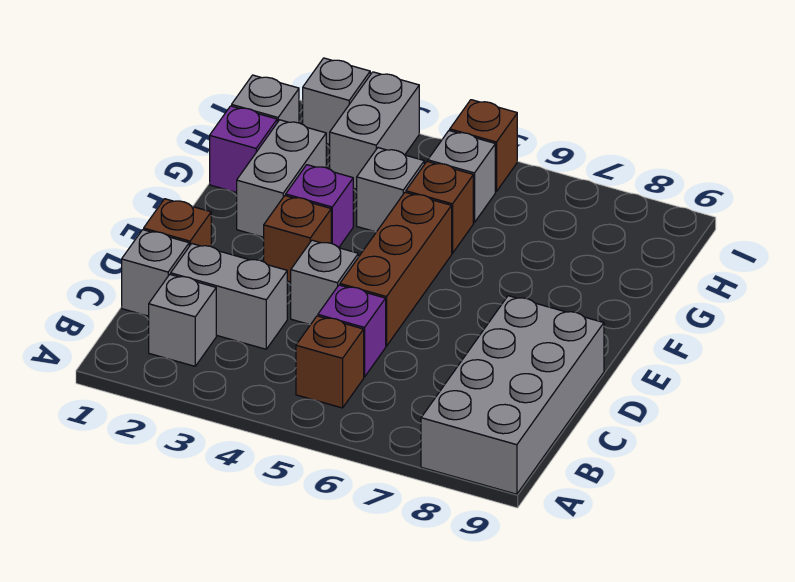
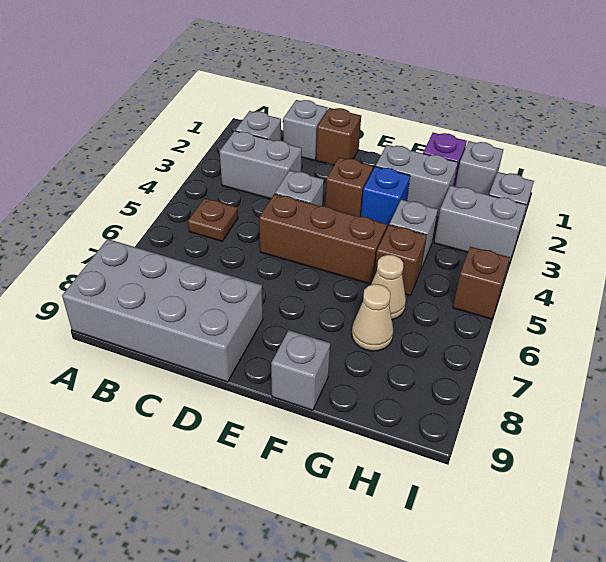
brown 1x1 brick [296,316,364,408] -> brown 1x1 plate [188,198,238,241]
grey 1x2 brick [171,244,287,349] -> grey 1x2 brick turned to [220,131,302,199]
purple 1x1 brick [318,285,386,377] -> none
purple 1x1 brick [286,165,353,248] -> blue 1x1 brick [361,166,410,228]
none -> tan 1x1 cone [371,255,406,320]
none -> tan 1x1 cone [352,284,394,351]
grey 1x1 brick [428,131,495,223] -> grey 1x1 brick moved to [271,330,330,410]

